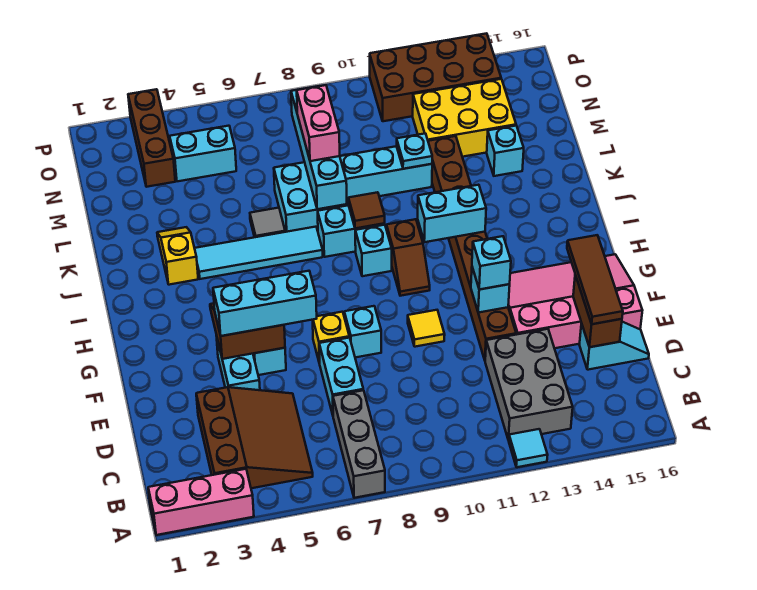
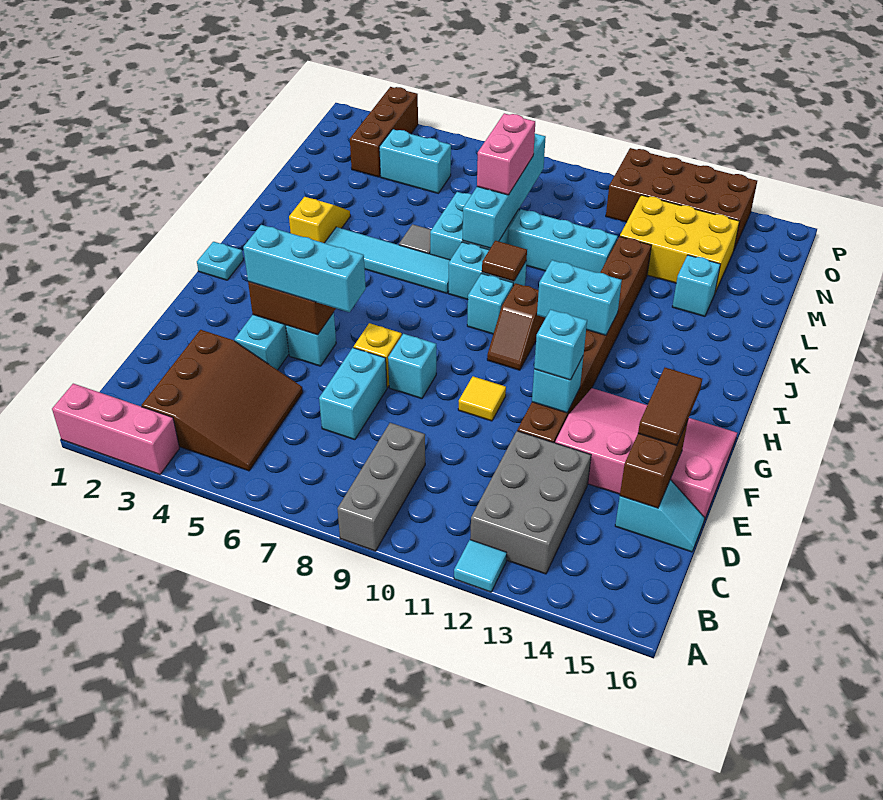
grey 1x3 brick [333,390,385,498] -> grey 1x3 brick moved to [337,423,425,551]
brown 1x3 tile [567,235,623,324] -> brown 1x2 tile [638,368,702,445]
cyan 1x1 plate [397,133,432,169] -> cyan 1x1 plate moved to [197,242,243,280]

